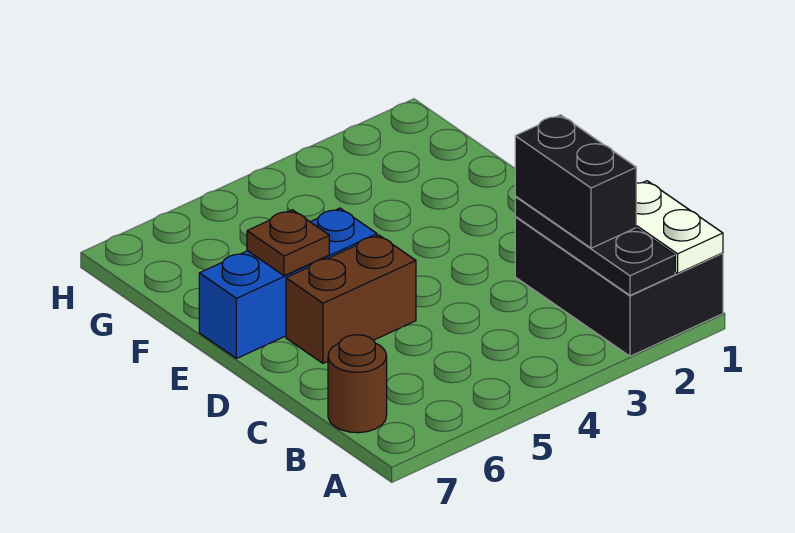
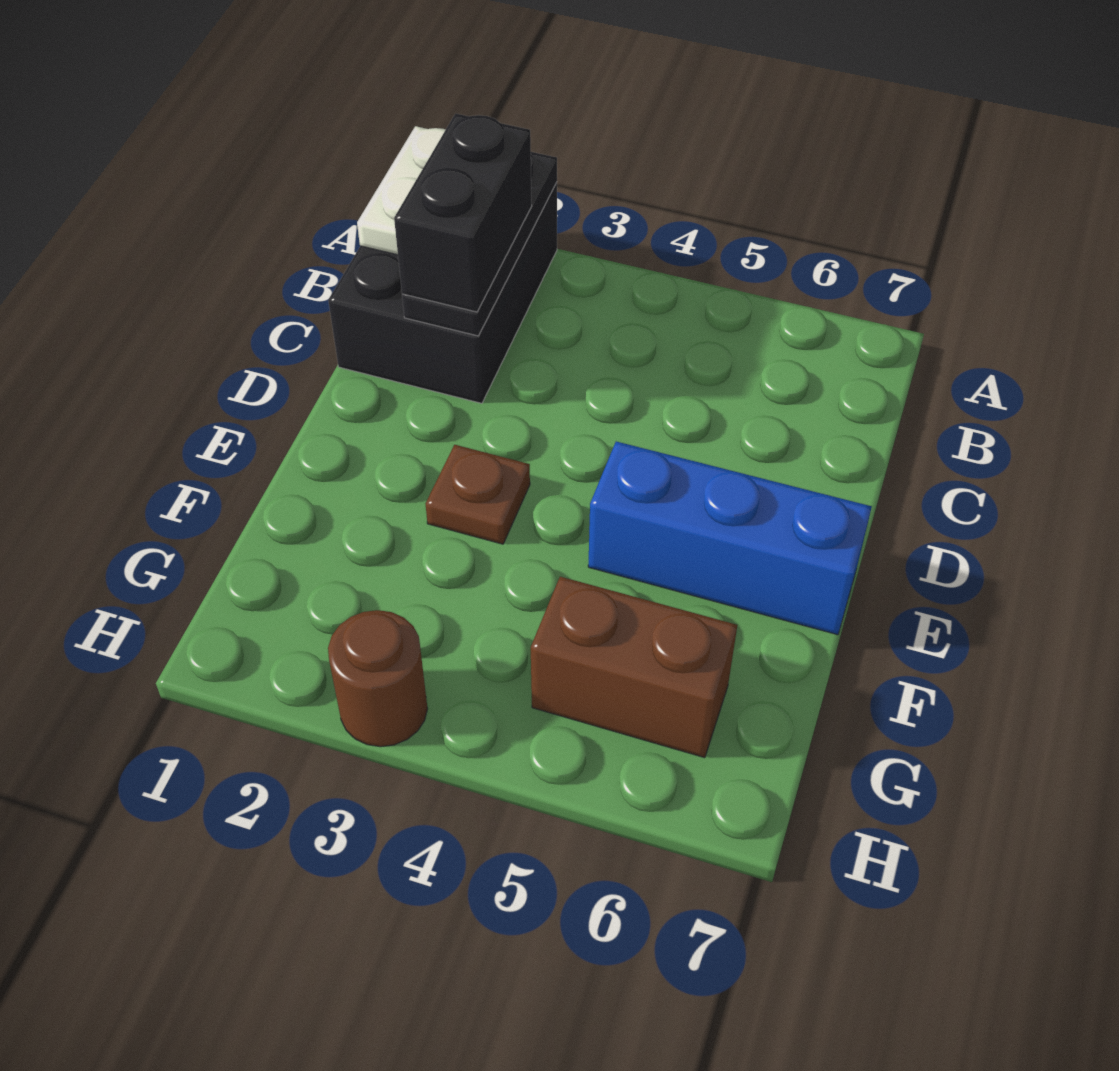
brown 1x1 round brick [328,335,387,433] -> brown 1x1 round brick moved to [328,610,427,747]
brown 1x2 brick [286,235,416,363] -> brown 1x2 brick moved to [531,577,737,758]
brown 1x1 plate [247,210,329,276] -> brown 1x1 plate moved to [426,445,530,544]

